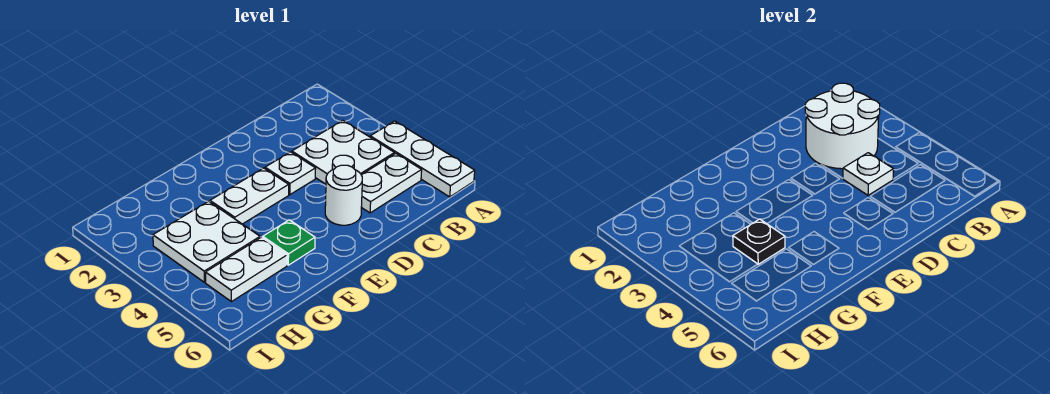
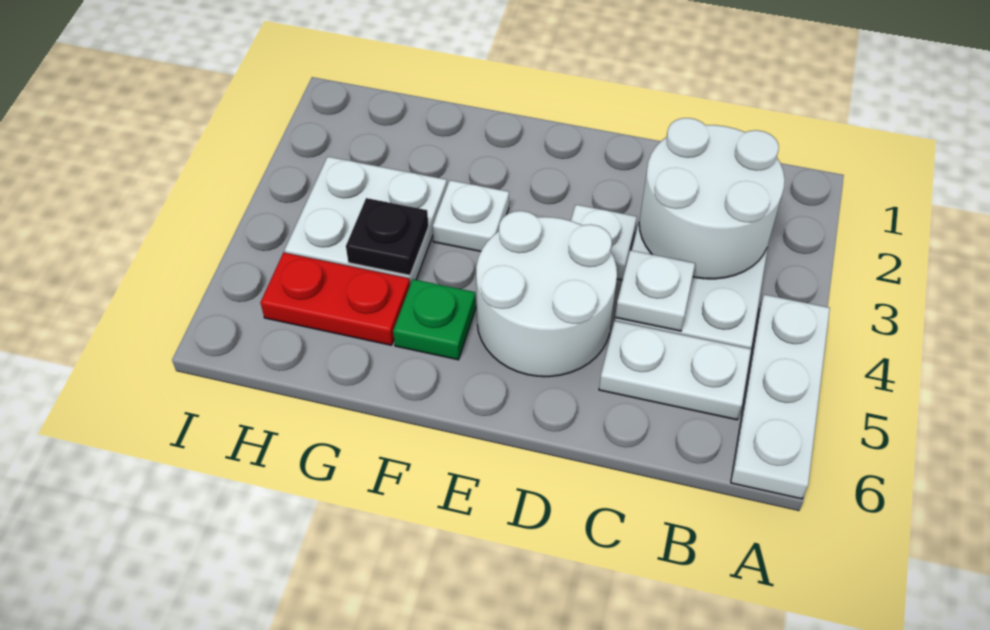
white 1x1 round brick [325,165,362,225] -> white 2x2 round brick [476,211,617,377]
white 1x2 plate [210,168,289,224] -> white 1x1 plate [433,180,509,251]
white 1x2 plate [206,237,287,302] -> red 1x2 plate [260,253,410,345]

